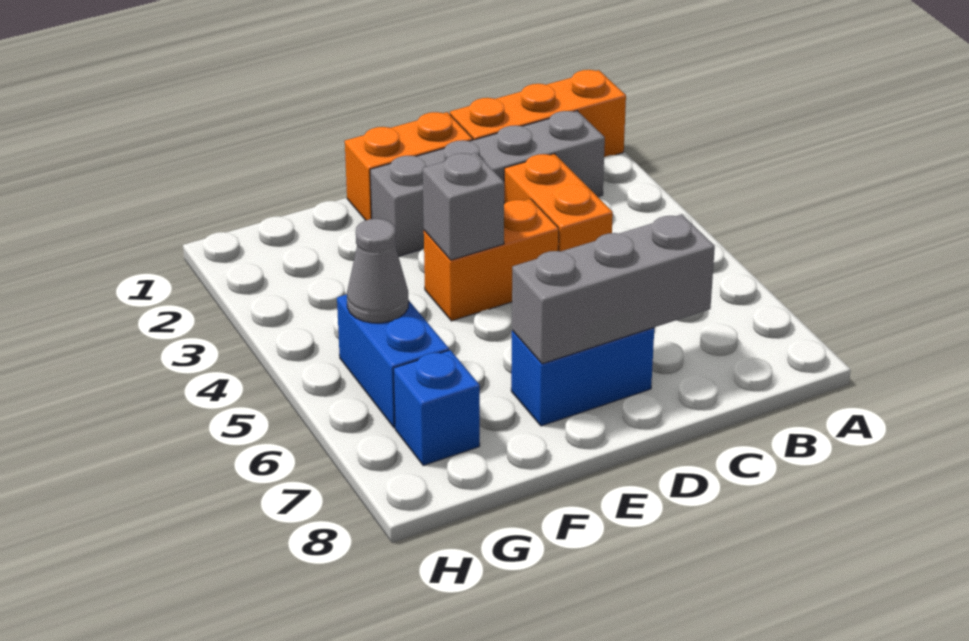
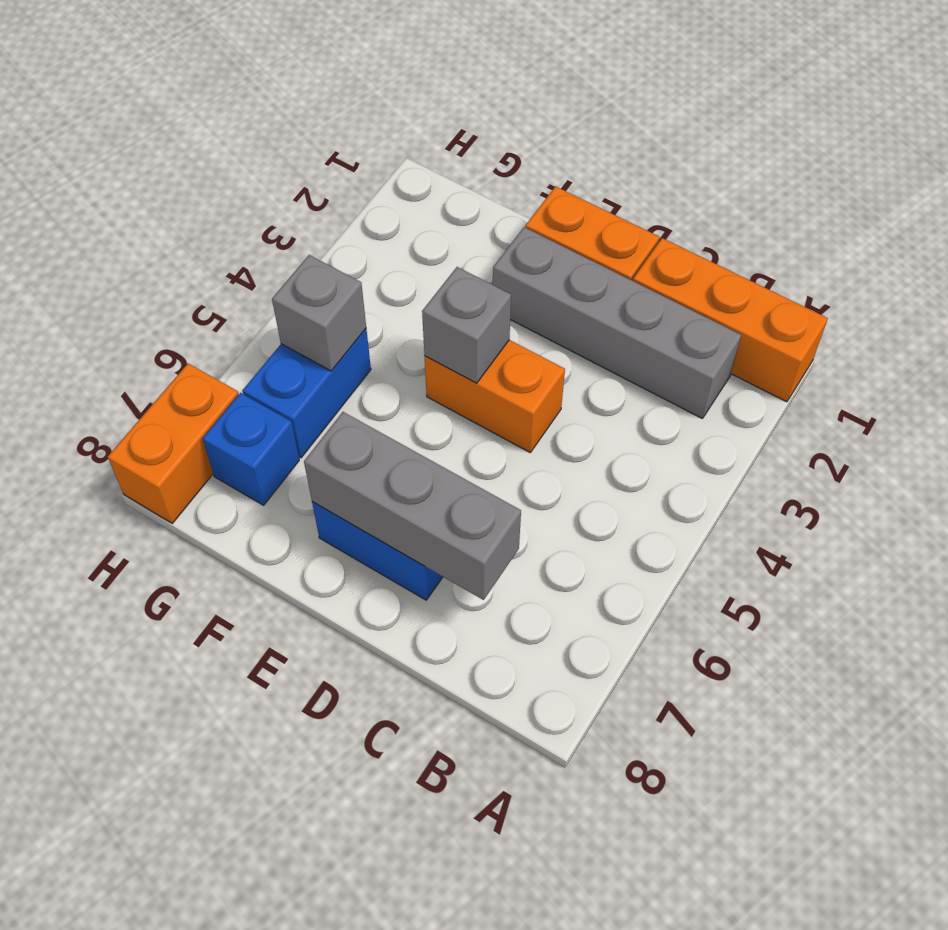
orange 1x2 brick [504,154,613,251] -> orange 1x2 brick moved to [108,364,239,523]
grey 1x1 cone [347,219,409,323] -> grey 1x1 brick [272,255,366,371]

